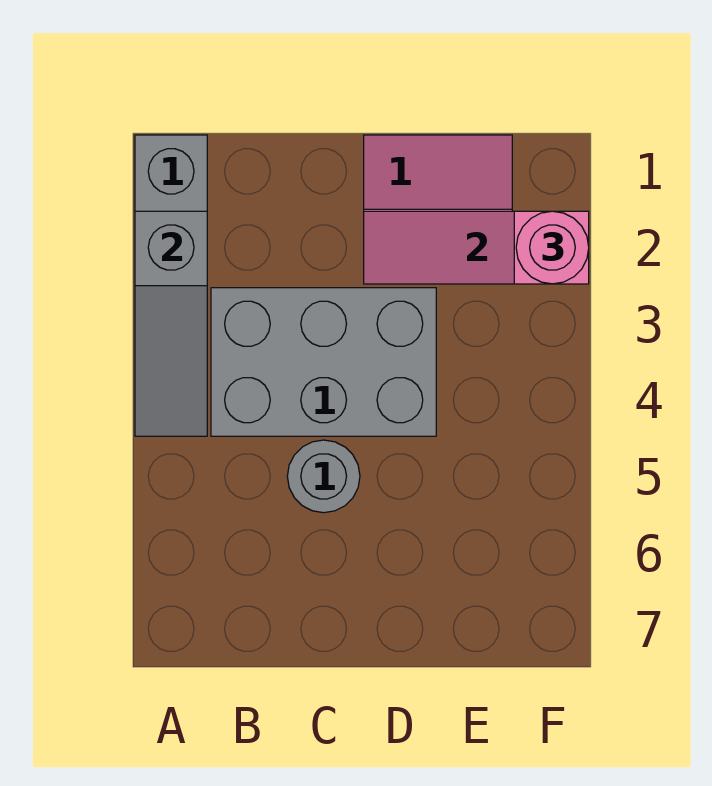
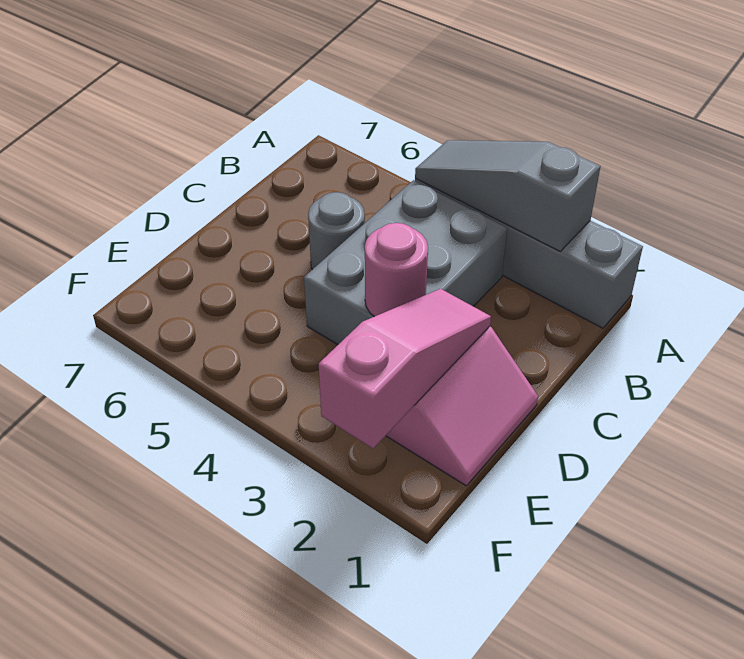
pink 1x1 round brick [516,211,589,284] -> pink 1x1 round brick moved to [365,223,428,317]

